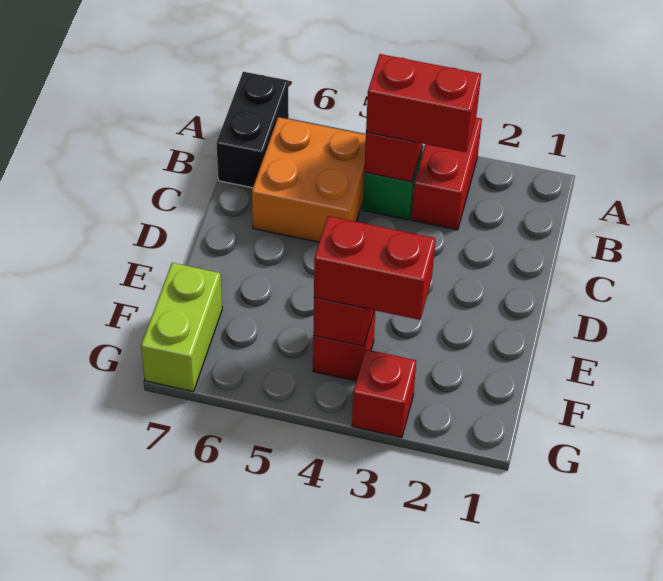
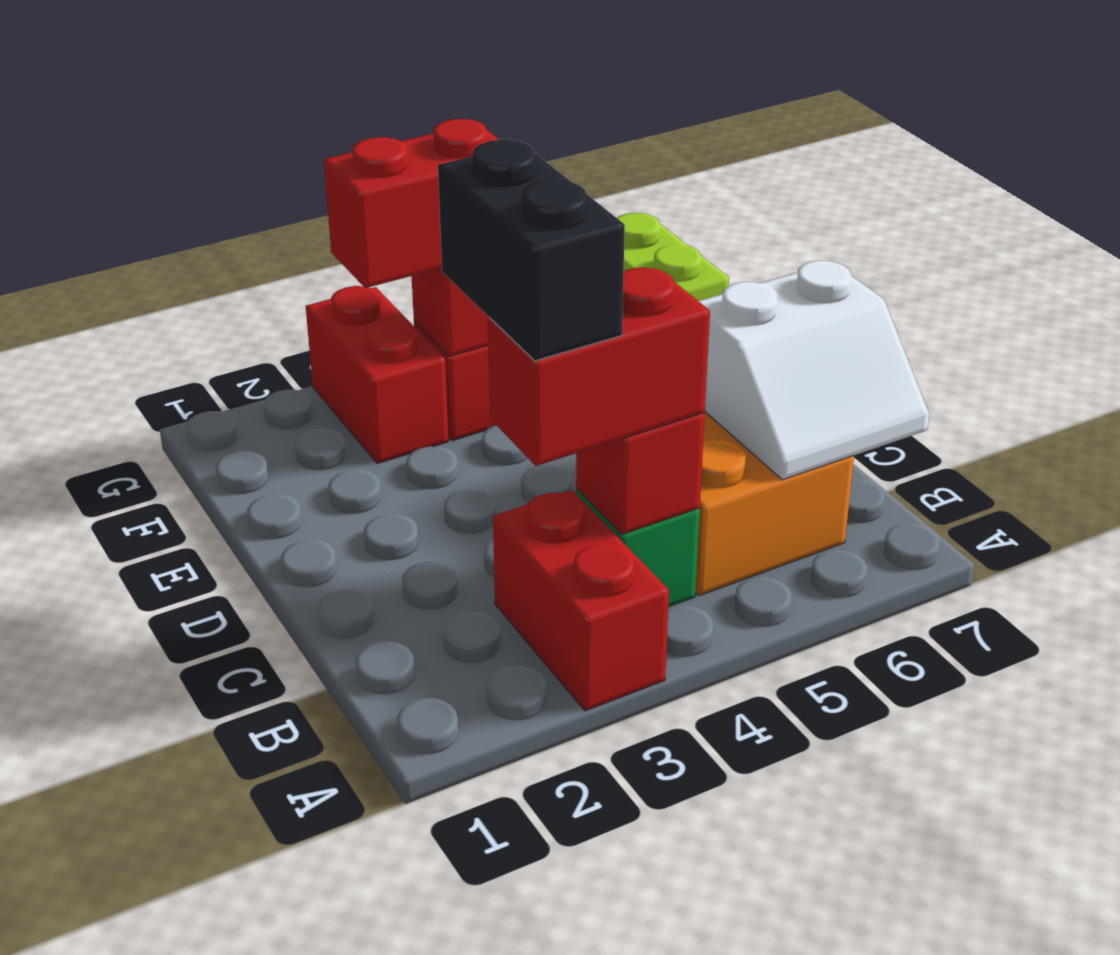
black 1x2 brick [216,72,289,188] -> black 1x2 brick moved to [438,140,625,361]
none -> white 2x2 slope [699,261,929,480]
red 1x1 brick [352,350,416,438] -> red 1x2 brick [306,286,448,464]

